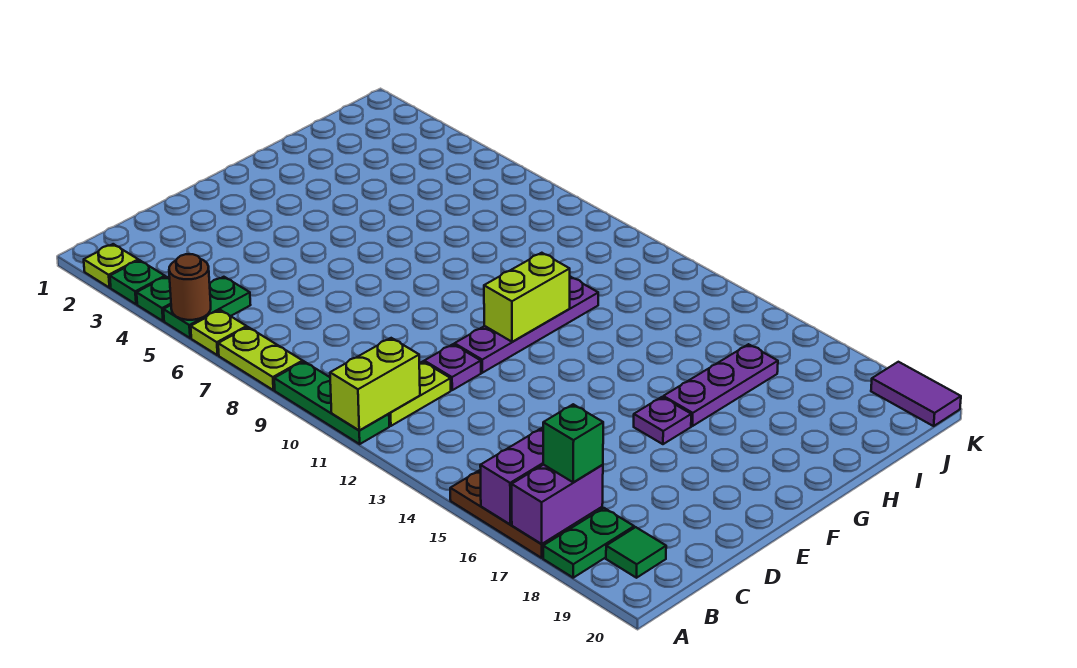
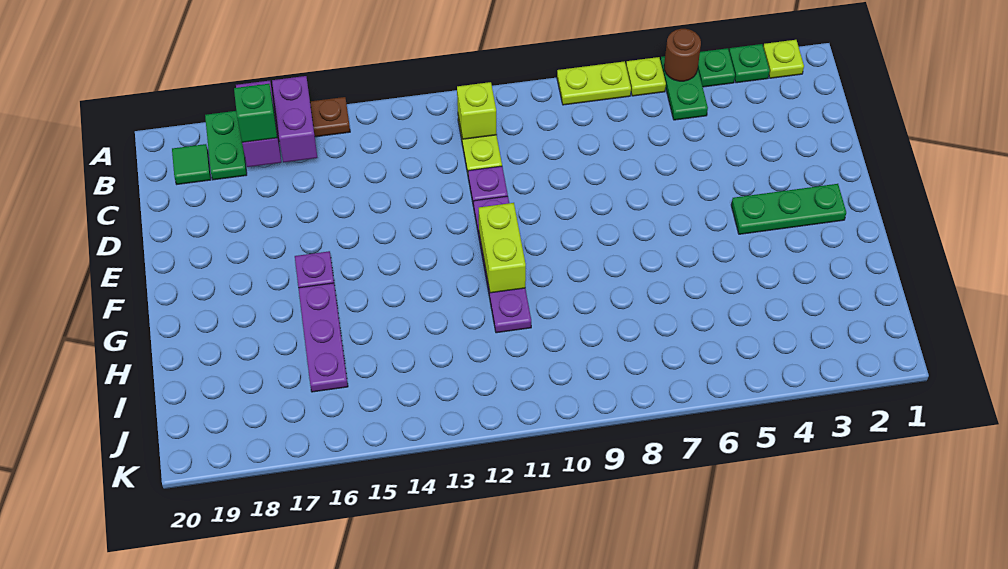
green 1x3 plate [274,362,389,444] -> green 1x3 plate moved to [731,184,846,234]
lime 1x2 brick [330,338,420,430] -> lime 1x1 brick [457,82,497,139]
purple 1x2 tile [871,362,961,426] -> none

